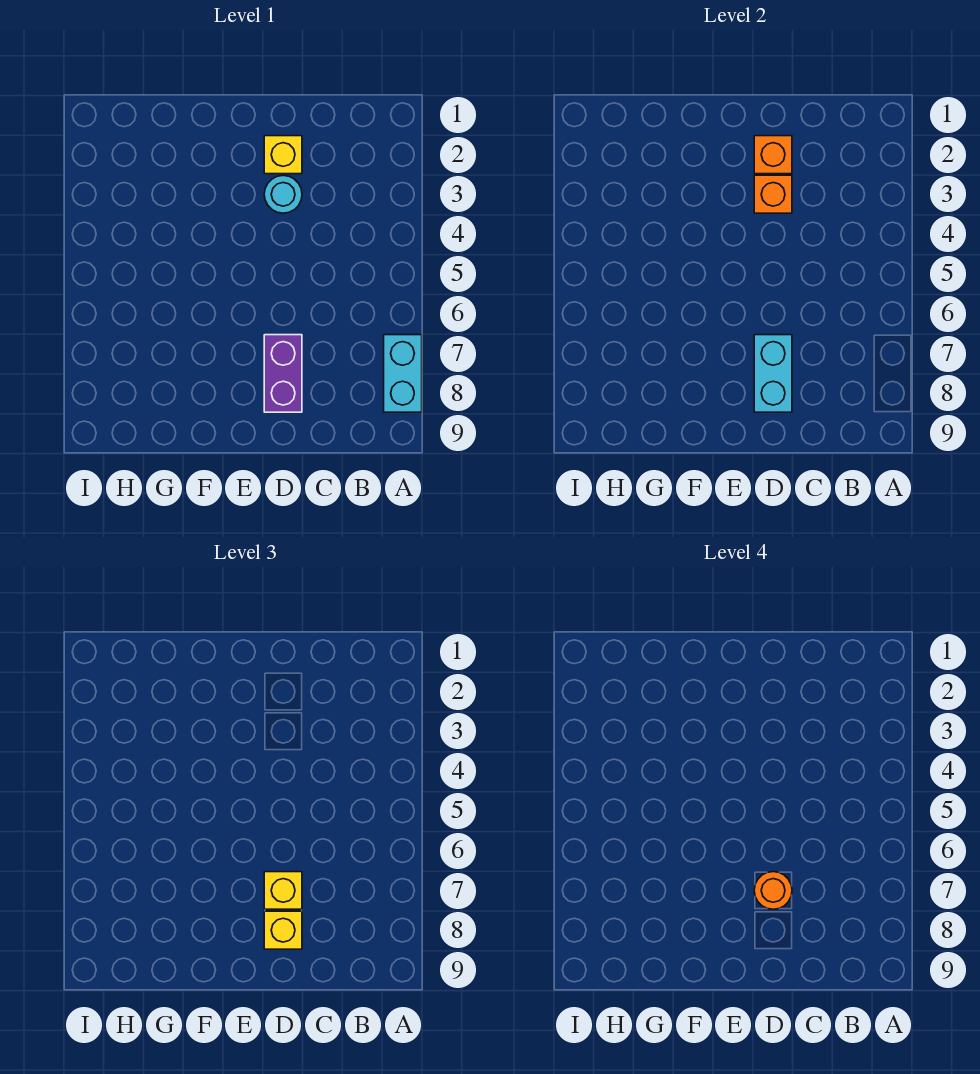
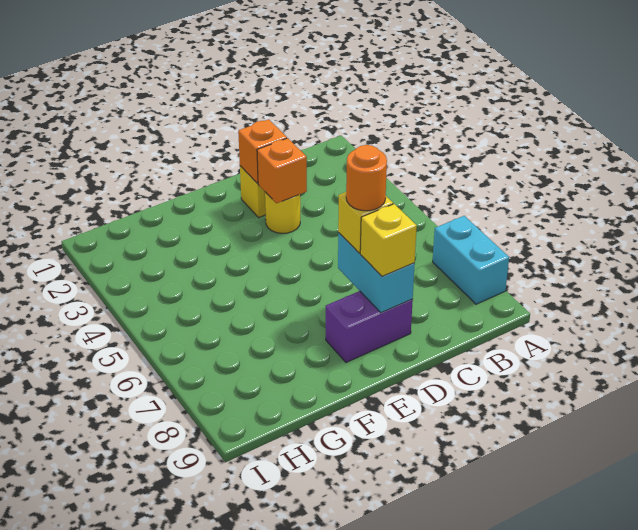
cyan 1x1 round brick [264,175,302,213] -> yellow 1x1 round brick [265,192,300,233]
purple 1x2 brick [264,335,302,412] -> purple 1x2 brick turned to [326,291,413,362]

